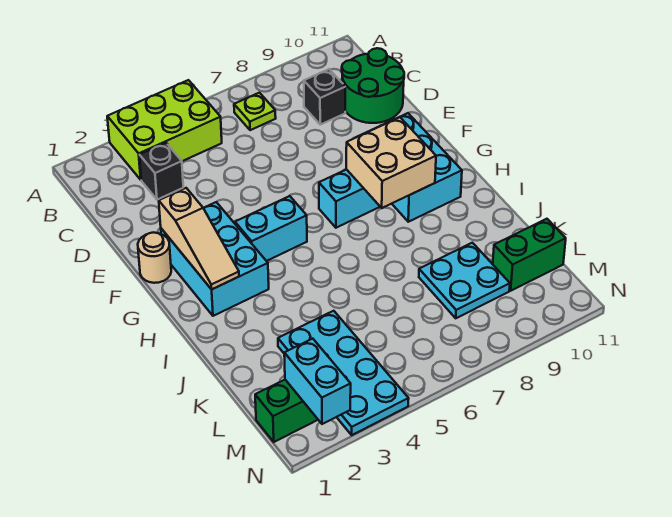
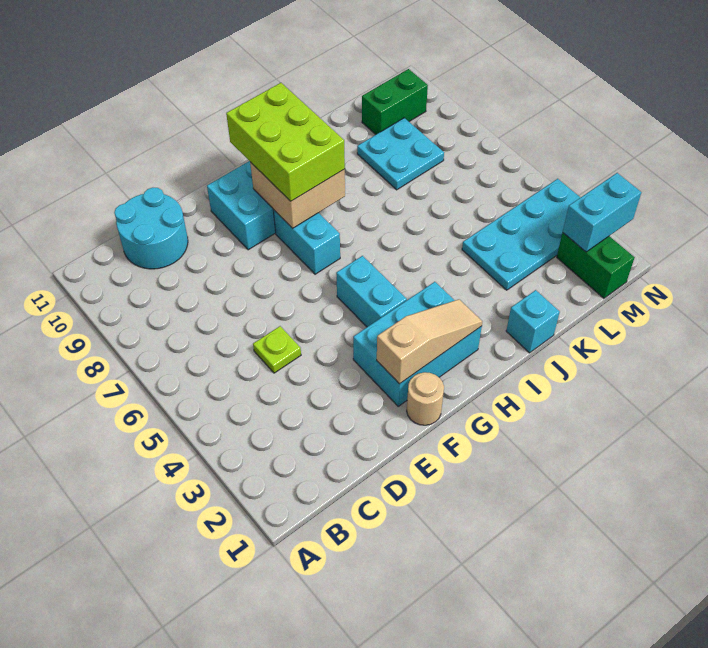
lime 2x3 brick [107,80,222,180] -> lime 2x3 brick moved to [226,83,345,201]
lime 1x1 plate [234,93,276,130] -> lime 1x1 plate moved to [253,326,301,373]
black 1x1 brick [139,143,183,200] -> none
black 1x1 brick [304,69,345,125] -> none
green 2x2 round brick [342,48,404,123] -> cyan 2x2 round brick [114,188,188,269]
none -> cyan 1x1 brick [506,290,560,353]
green 1x2 brick [493,219,566,291] -> green 1x2 brick turned to [362,69,428,134]

